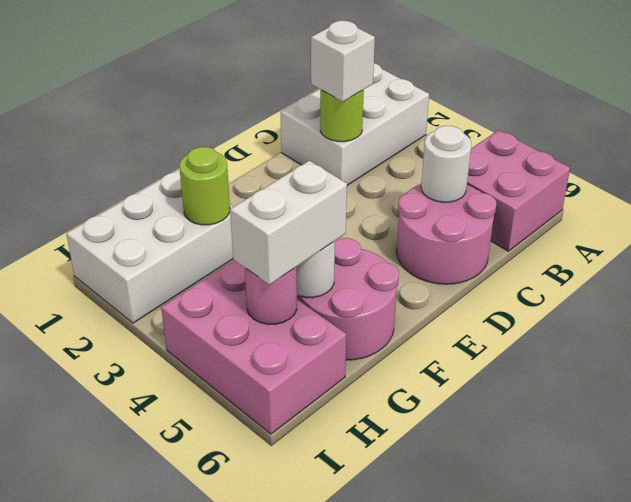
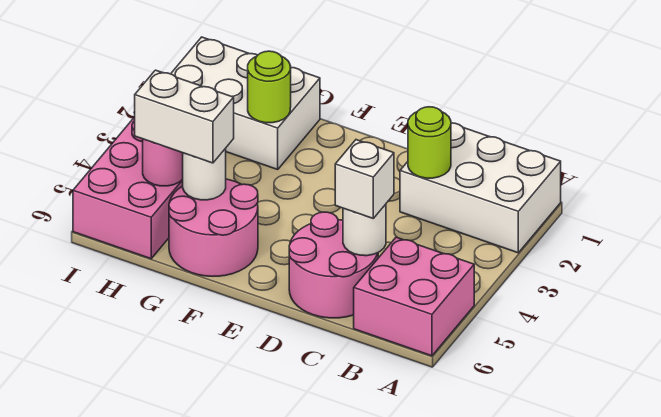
white 1x1 brick [311,20,375,102] -> white 1x1 brick moved to [335,140,394,218]

